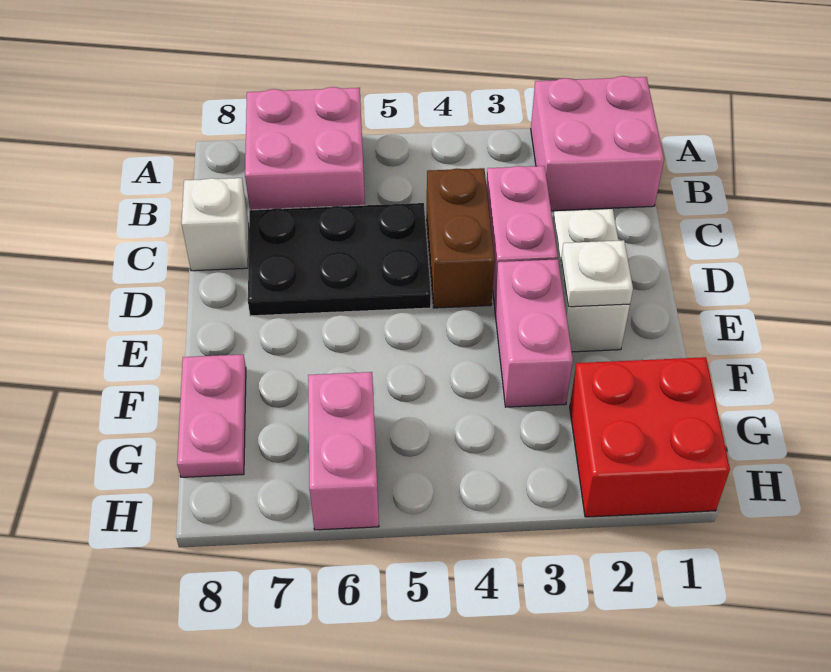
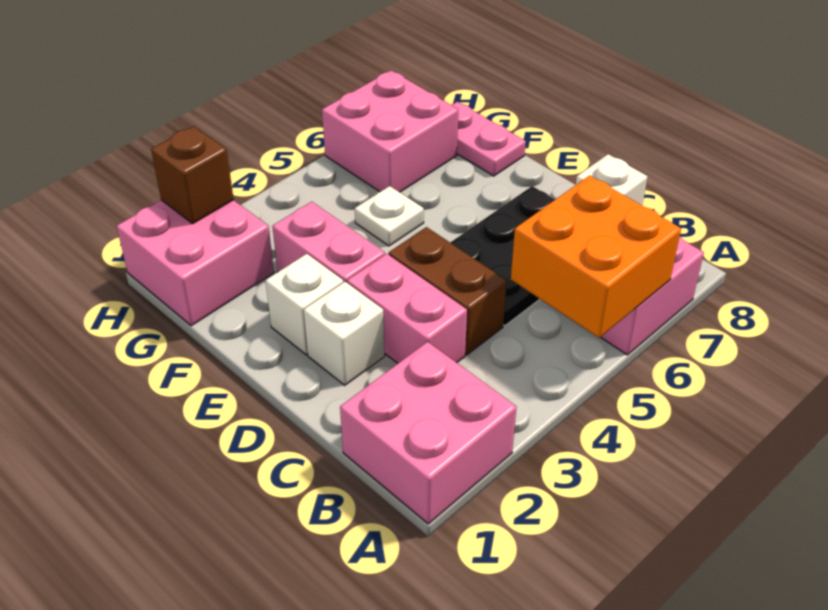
none -> orange 2x2 brick [511,176,681,338]
white 1x1 plate [561,240,633,307] -> white 1x1 plate moved to [355,186,424,246]
red 2x2 brick [570,357,730,517] -> pink 2x2 brick [117,200,274,326]
pink 1x2 brick [308,372,379,530] -> pink 2x2 brick [322,70,458,192]
none -> brown 1x1 brick [151,126,234,224]

